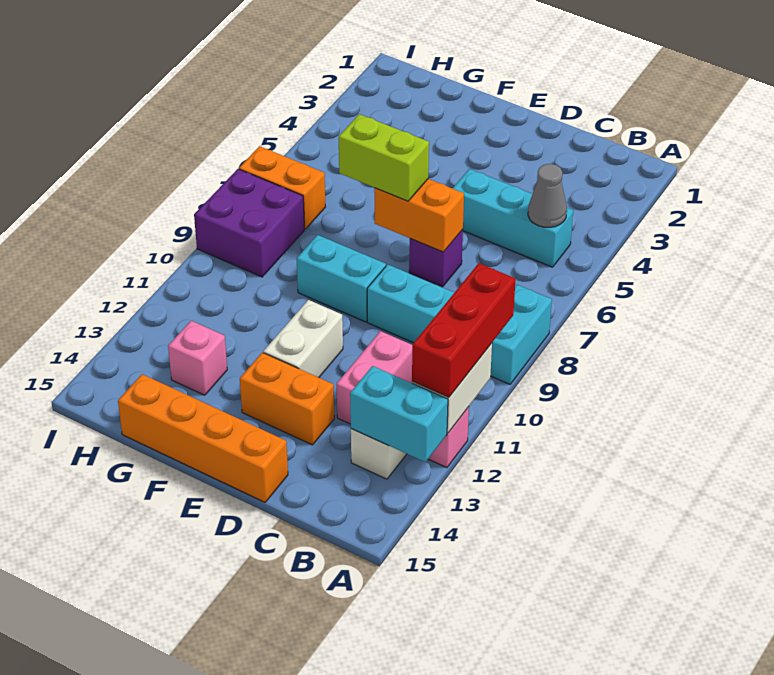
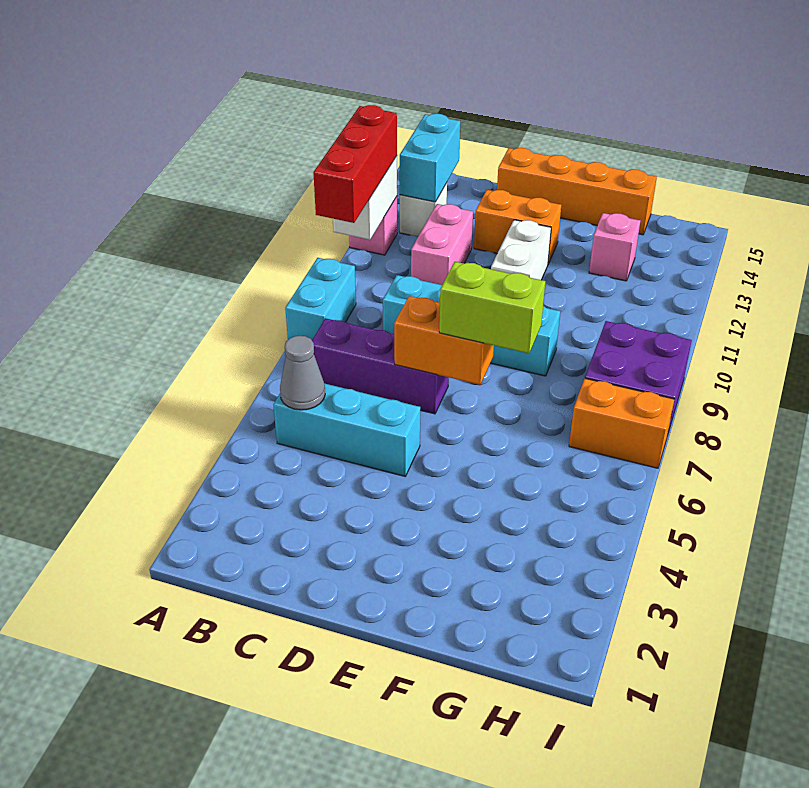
cyan 1x2 brick [350,366,448,462] -> cyan 1x2 brick turned to [400,114,460,202]
purple 1x1 brick [409,229,463,287] -> purple 1x3 brick [312,318,449,414]

